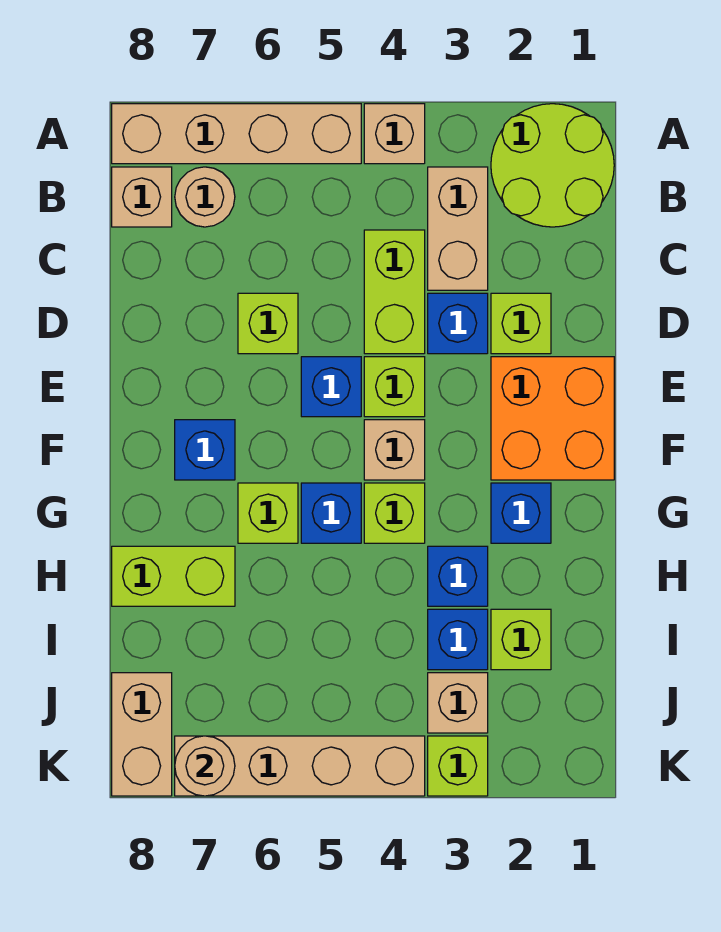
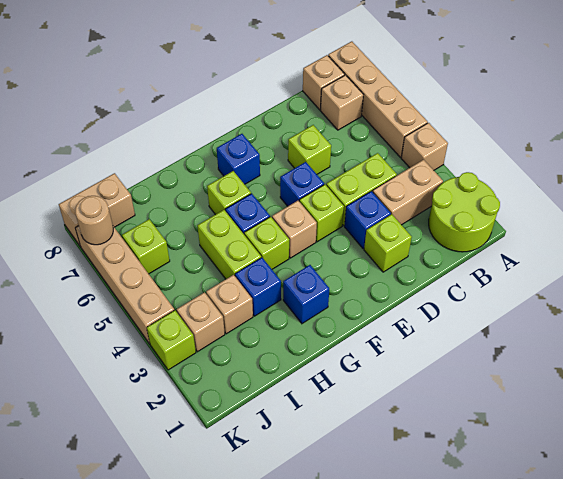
tan 1x1 round brick [175,167,235,227] -> tan 1x1 brick [321,75,363,130]
orange 2x2 brick [491,357,614,480] -> none
lime 1x2 brick [112,546,235,606] -> lime 1x2 brick moved to [197,210,261,279]
lime 1x1 brick [491,609,551,670] -> lime 1x1 brick moved to [122,219,170,274]
blue 1x1 brick [428,609,488,670] -> tan 1x1 brick [206,275,253,334]

